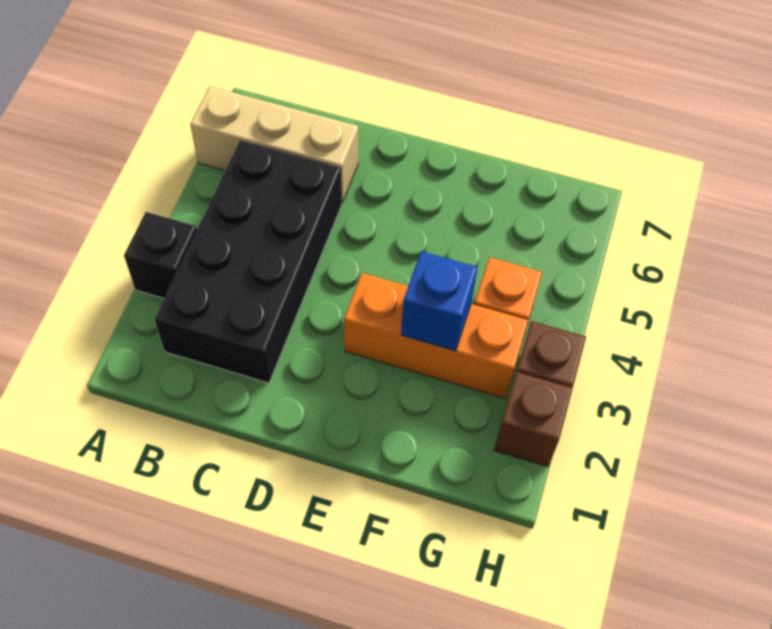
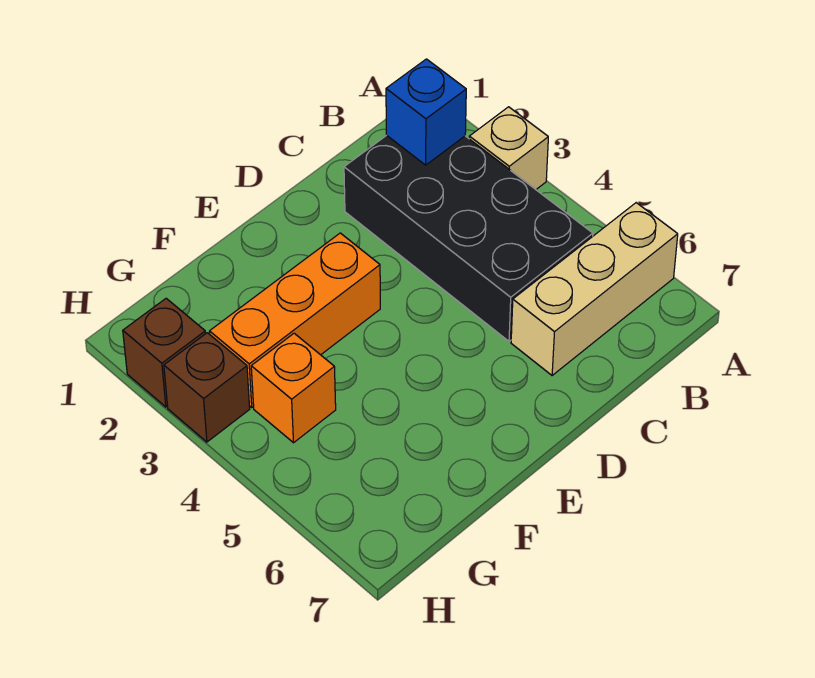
black 1x1 brick [124,212,197,298] -> tan 1x1 brick [469,107,548,189]
blue 1x1 brick [401,251,478,351] -> blue 1x1 brick moved to [386,59,466,165]

